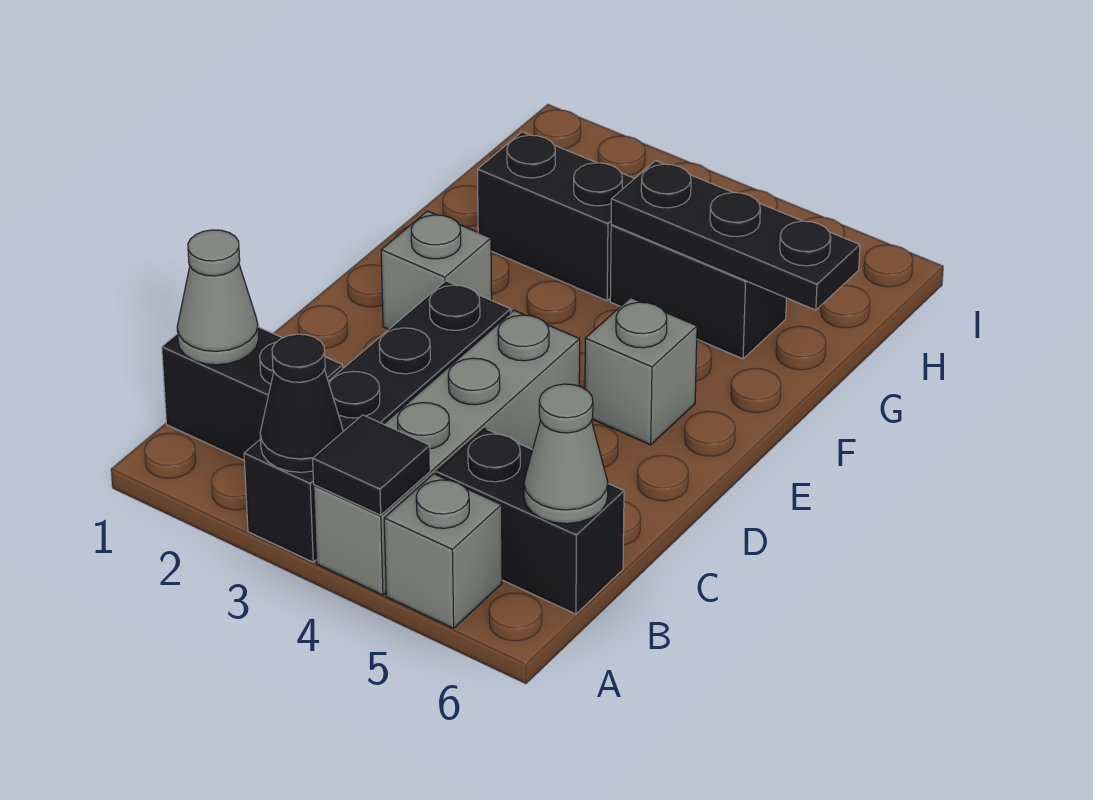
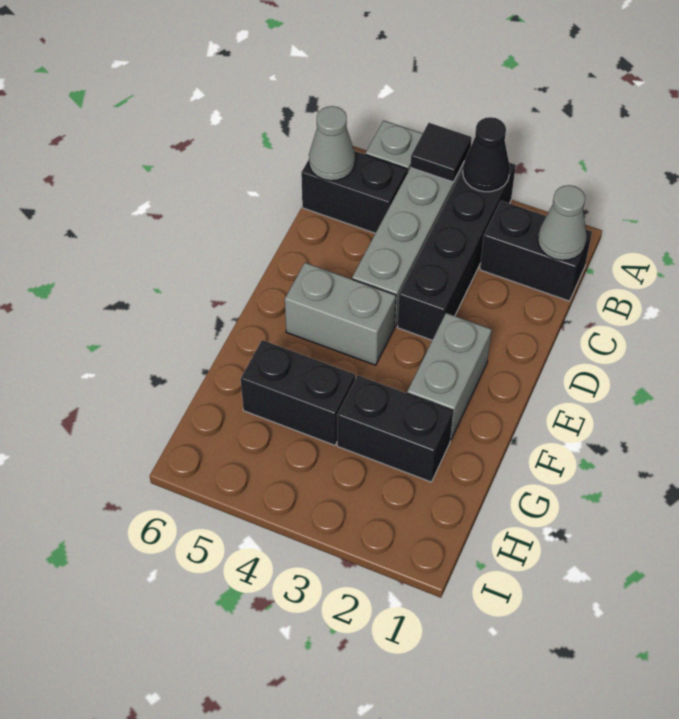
grey 1x1 brick [381,211,492,329] -> grey 1x2 brick [407,313,492,440]
grey 1x1 brick [585,298,697,445] -> grey 1x2 brick [285,263,396,365]
black 1x3 plate [611,161,860,310] -> none

